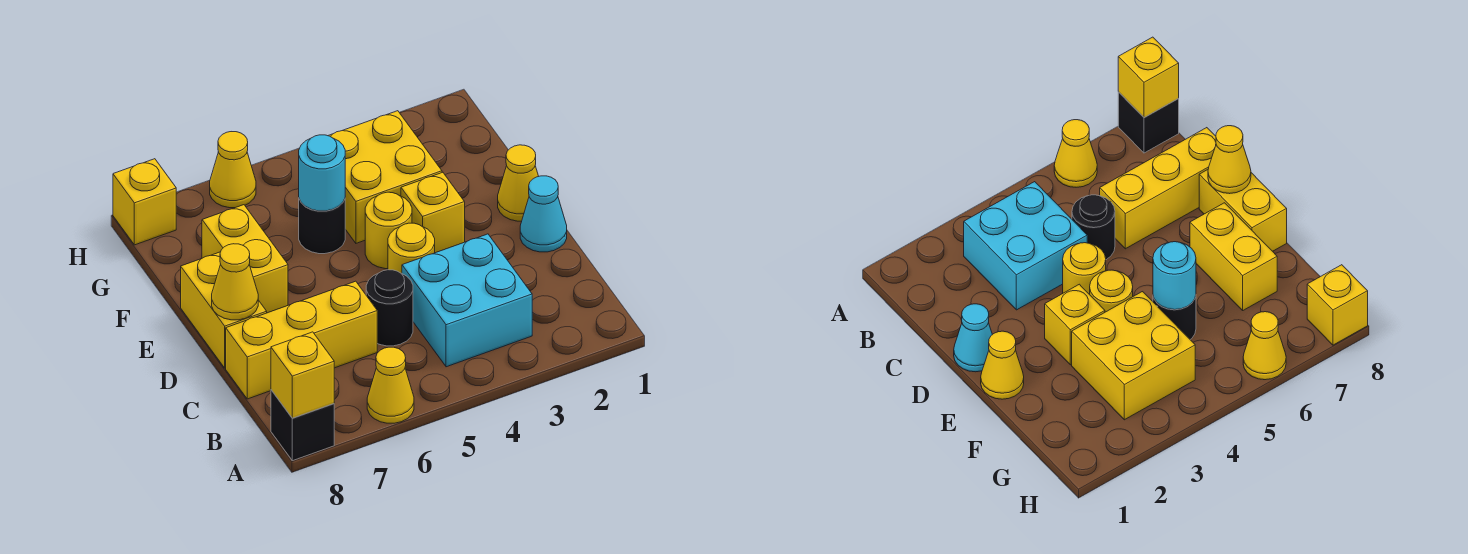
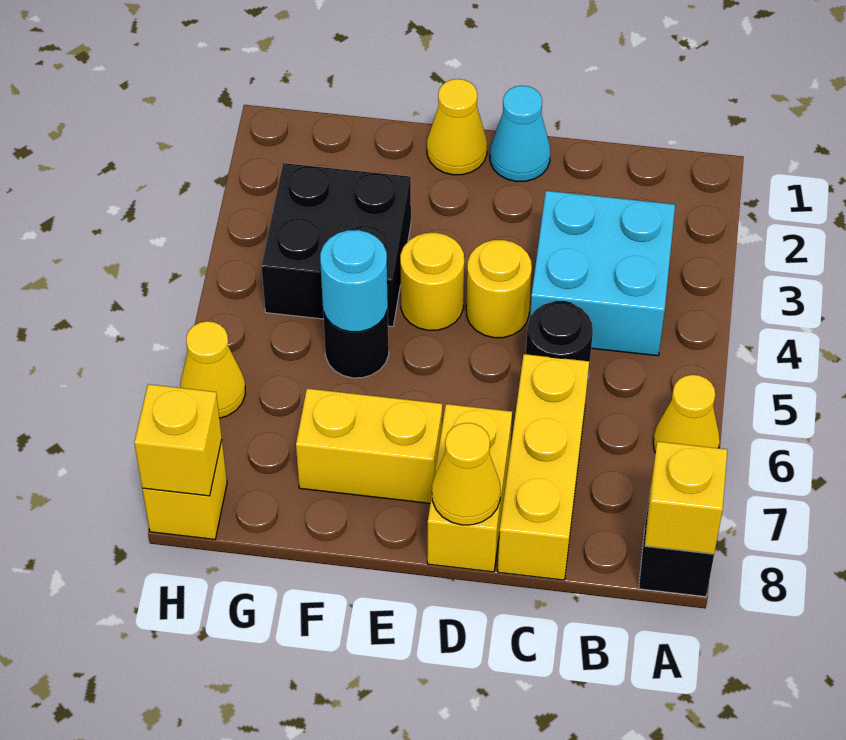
yellow 1x2 brick [181,252,267,368] -> yellow 1x2 brick turned to [427,404,512,572]
yellow 1x1 brick [401,172,465,253] -> yellow 1x1 brick moved to [134,384,222,496]
yellow 2x2 brick [328,111,442,243] -> black 2x2 brick [261,163,411,327]

